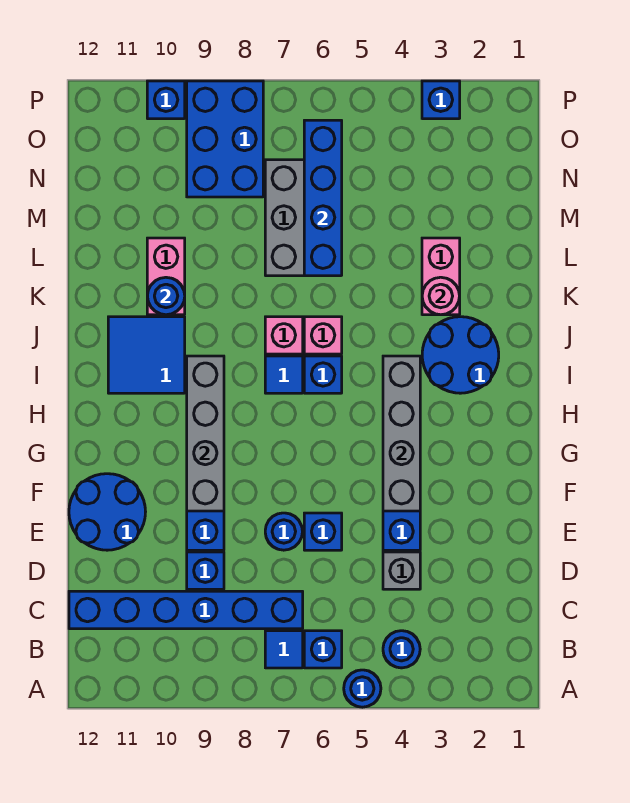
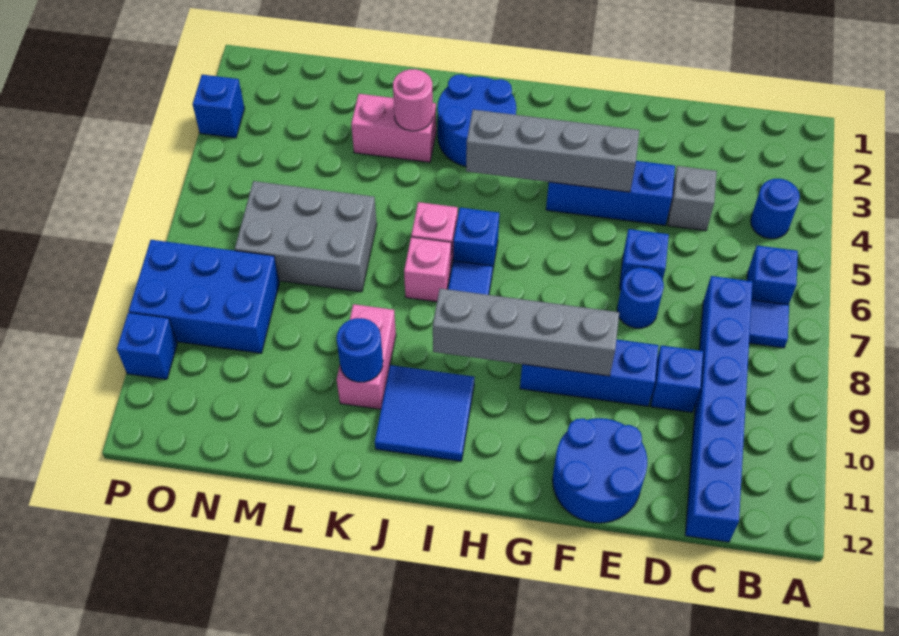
blue 1x1 round brick [344,670,381,707] -> none
pink 1x2 brick [147,238,185,315] -> pink 1x2 brick turned to [337,304,396,409]
blue 1x4 brick [304,120,342,276] -> none

